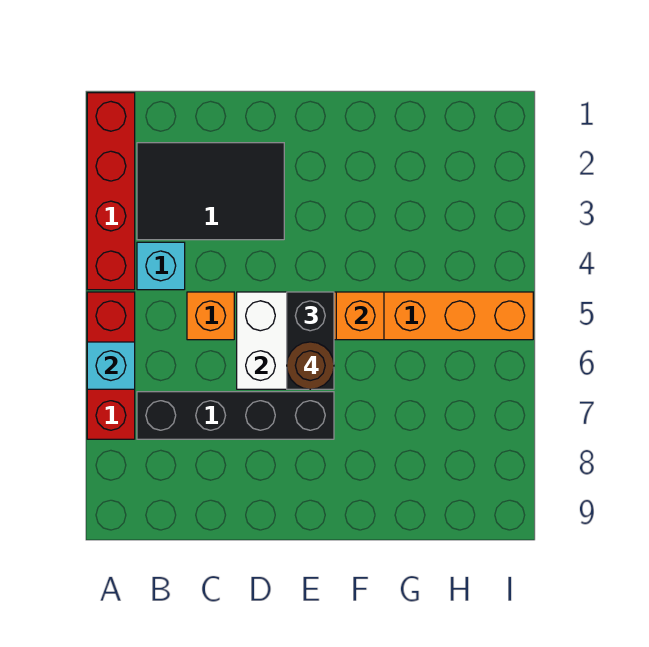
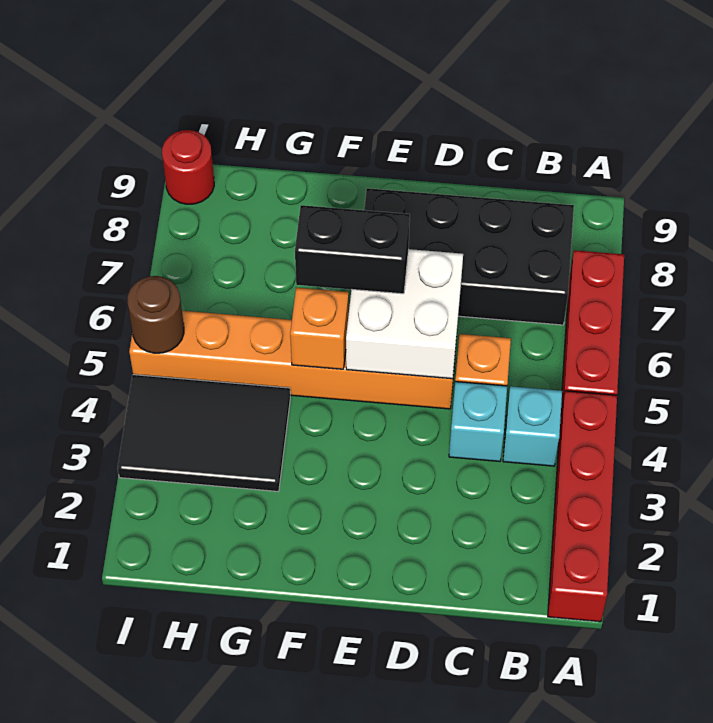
cyan 1x1 brick [87,342,135,389] -> cyan 1x1 brick moved to [449,382,507,461]
black 2x3 tile [137,143,284,240] -> black 2x3 tile moved to [118,375,290,492]
black 1x4 brick [137,392,334,439] -> black 2x4 brick [364,188,574,325]
black 1x2 brick [287,292,334,389] -> black 1x2 brick turned to [295,205,410,294]
brown 1x1 round brick [287,342,334,389] -> brown 1x1 round brick moved to [127,276,184,353]
none -> red 1x1 round brick [162,130,214,204]

